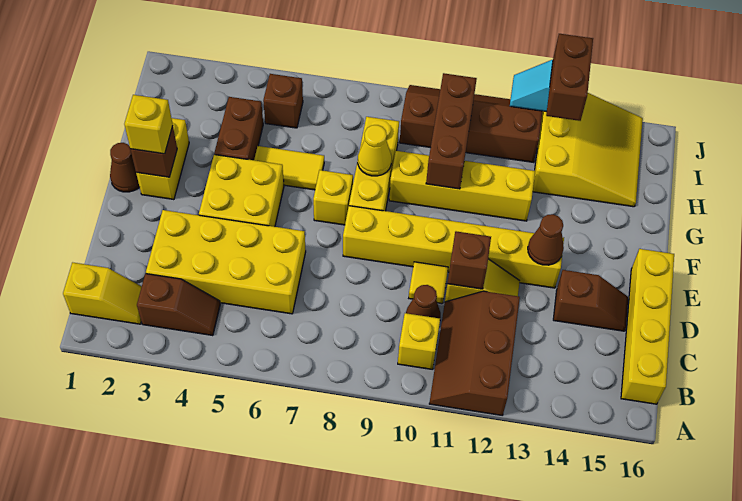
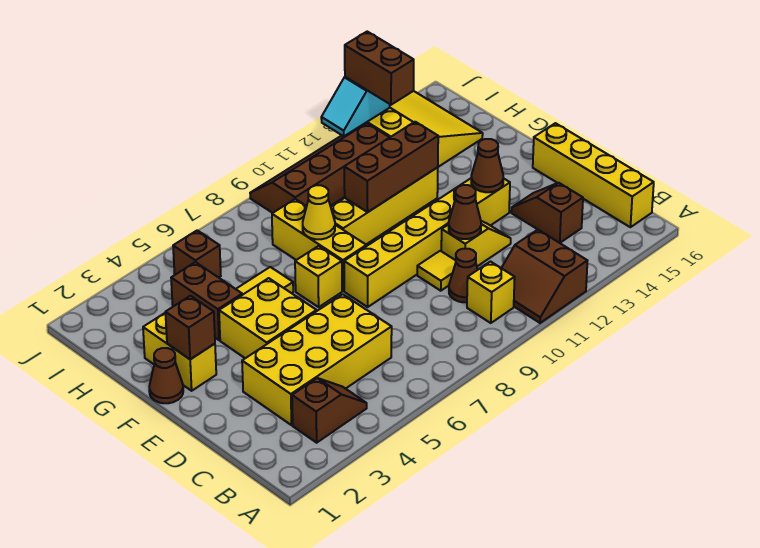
brown 2x3 slope [429,291,520,415] -> brown 2x2 slope [502,230,587,323]
yellow 1x2 slope [63,262,142,324] -> none
brown 1x1 brick [447,231,491,289] -> brown 1x1 cone [449,185,481,239]
brown 1x2 slope [553,270,628,331] -> brown 1x2 slope turned to [511,183,583,243]
yellow 1x1 brick [124,95,173,154] -> none
brown 1x3 brick [426,73,477,189] -> brown 1x3 brick turned to [344,122,438,212]

